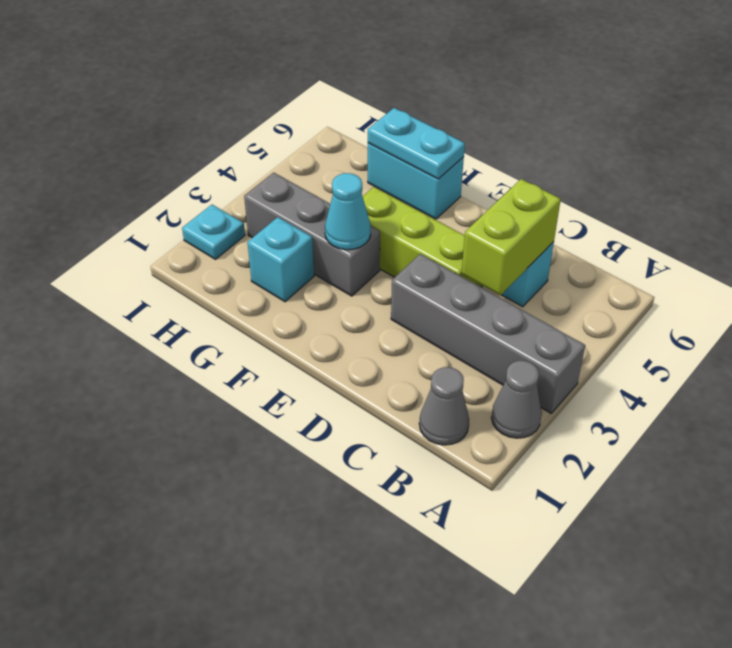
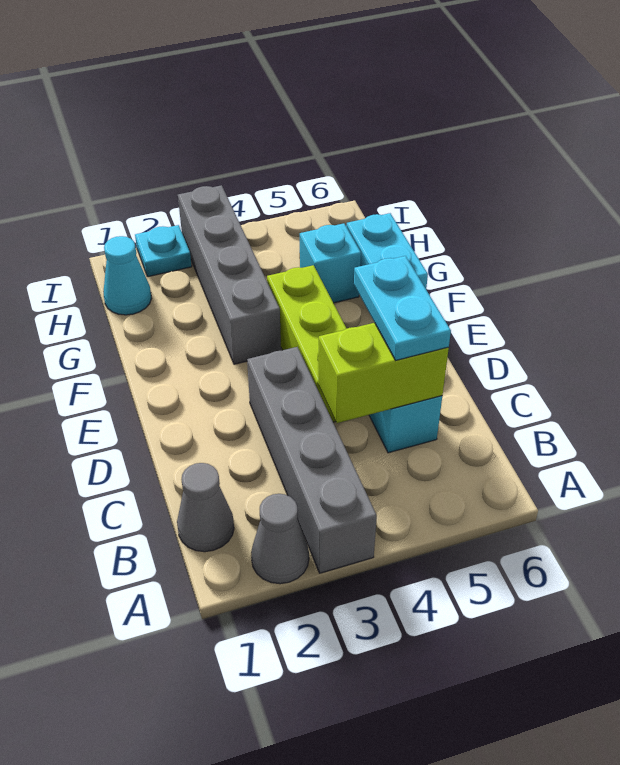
grey 1x3 brick [244,173,380,296] -> grey 1x4 brick [178,185,281,364]
cyan 1x1 cone [325,173,371,250] -> cyan 1x1 cone moved to [103,236,151,315]
cyan 1x2 plate [368,108,465,179] -> cyan 1x2 plate moved to [354,256,451,360]
cyan 1x1 brick [248,217,314,302] -> cyan 1x1 brick moved to [299,223,361,303]

